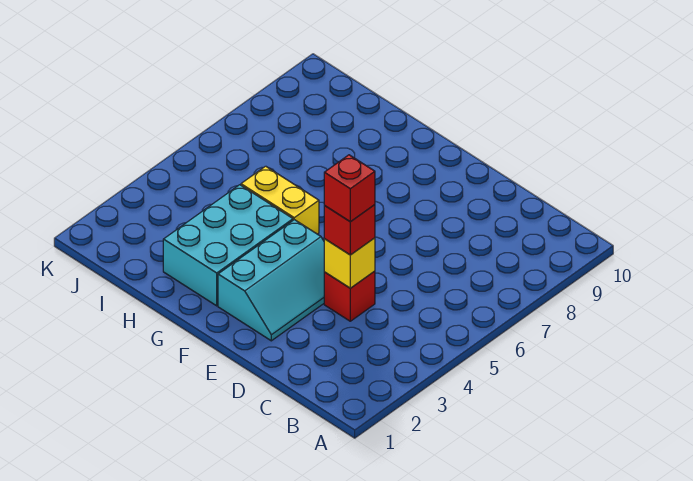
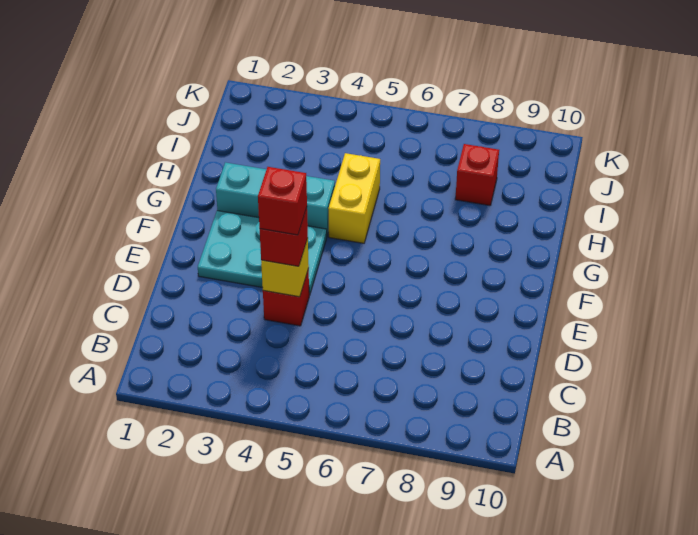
cyan 2x3 slope [218,220,324,341] -> cyan 2x3 plate [198,211,327,295]
cyan 2x3 brick [163,185,293,306] -> cyan 1x3 brick [216,162,335,236]
none -> red 1x1 brick [455,144,499,206]

